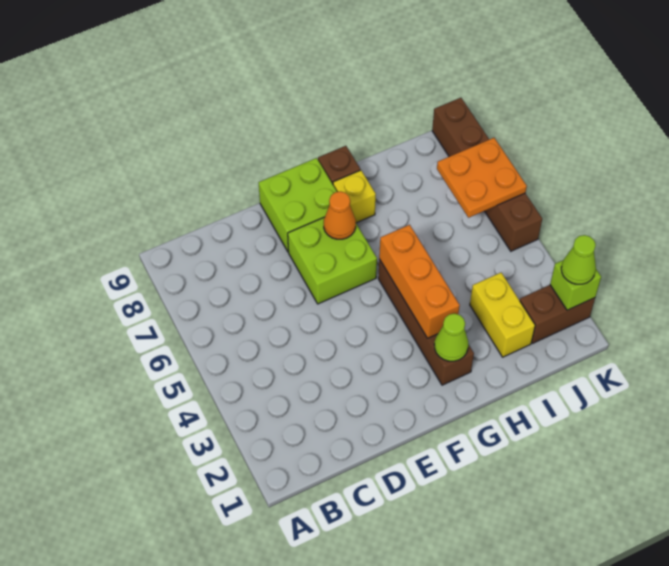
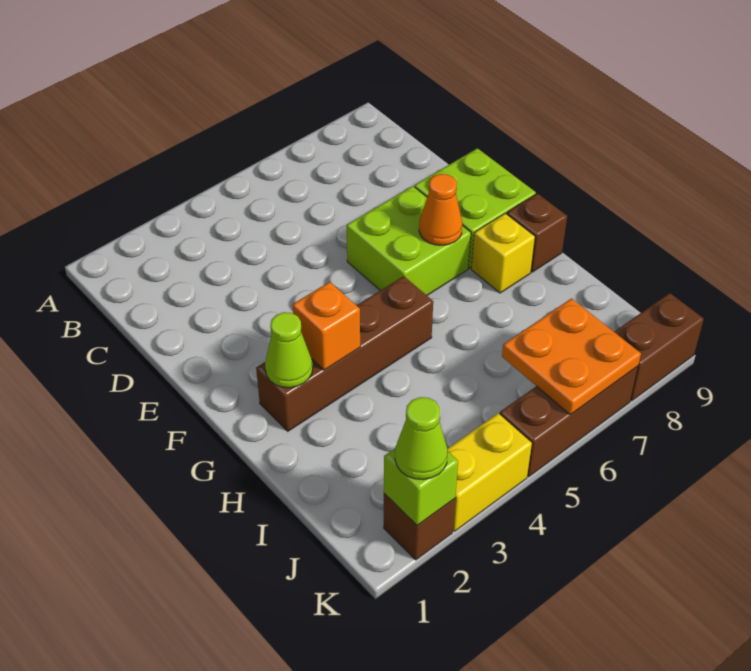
orange 1x3 brick [379,225,460,338] -> orange 1x1 brick [293,282,360,370]
yellow 1x2 brick [470,273,535,357] -> yellow 1x2 brick moved to [448,413,532,531]
brown 1x2 brick [520,285,595,343] -> brown 1x1 brick [384,494,455,560]

